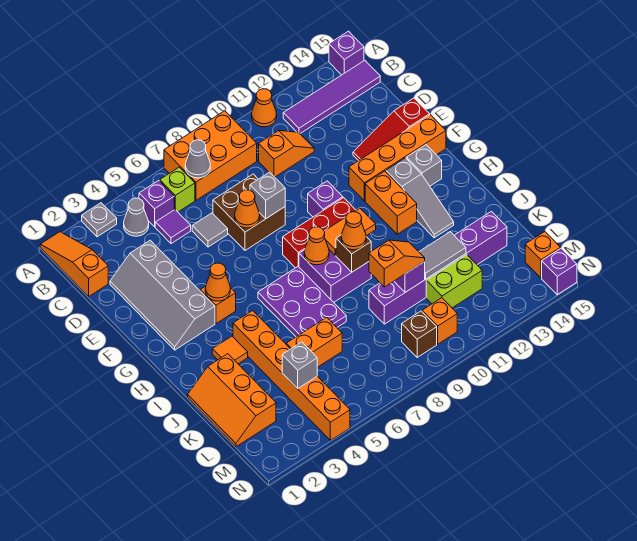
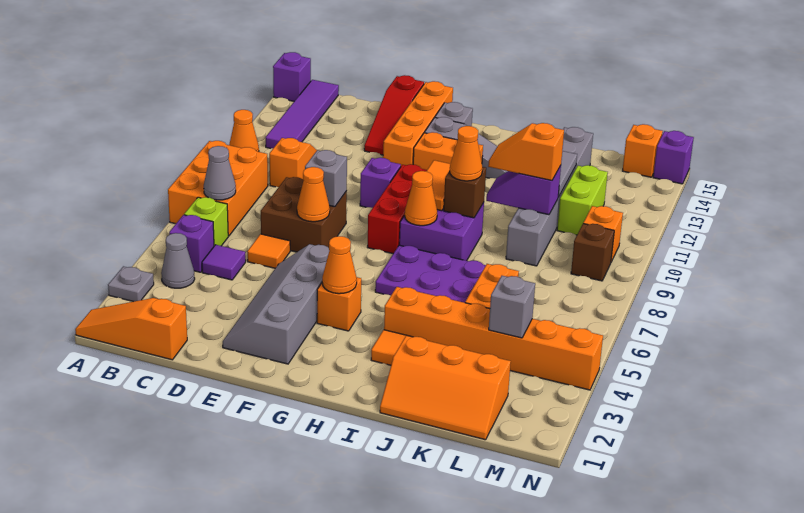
grey 2x4 slope [110,240,215,350] -> grey 2x4 slope turned to [223,244,329,364]
grey 1x1 tile [192,213,228,247] -> orange 1x1 tile [247,234,290,268]
purple 1x6 brick [369,212,507,324] -> grey 1x6 brick [506,127,593,266]
orange 1x2 slope [369,240,425,287] -> orange 1x2 slope turned to [488,123,564,181]

